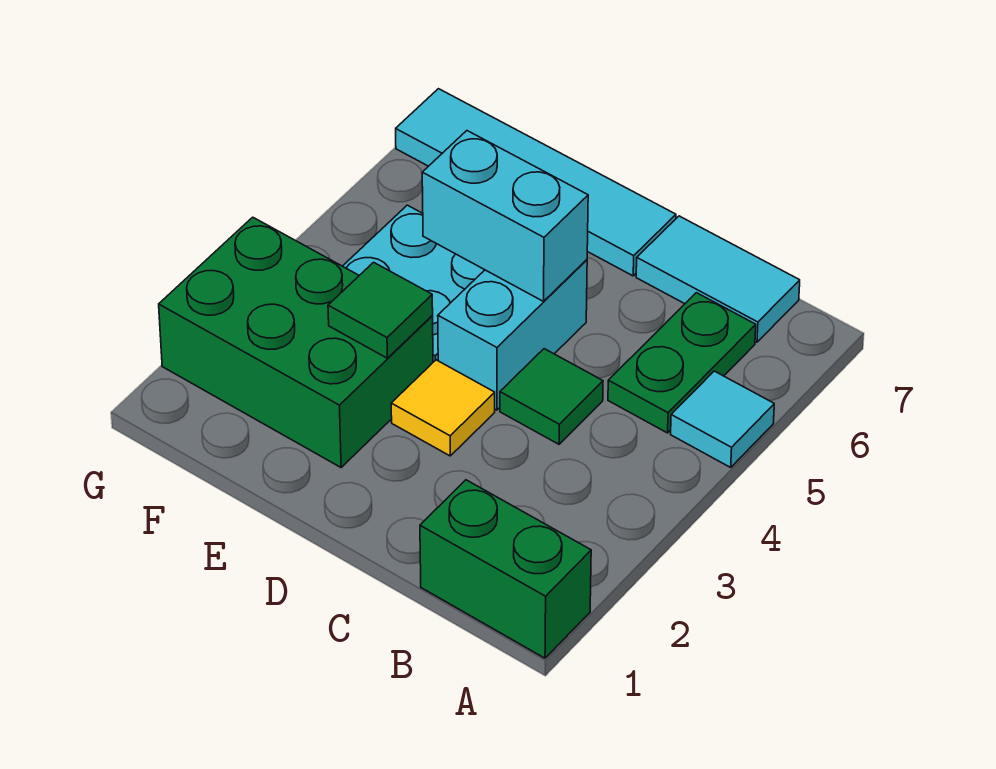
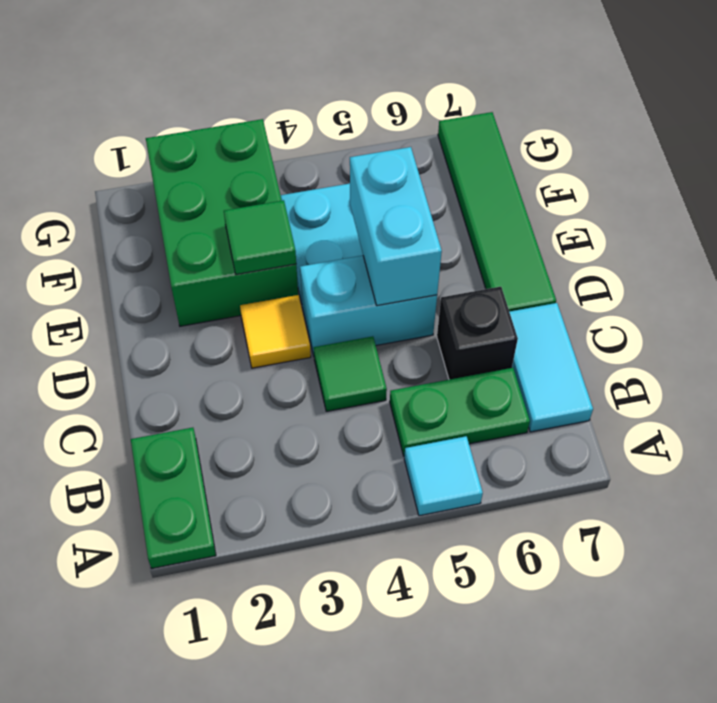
green 1x2 brick [420,480,591,658] -> green 1x2 plate [131,428,216,568]
none -> black 1x1 brick [437,287,518,380]
cyan 1x4 tile [396,89,676,276] -> green 1x4 tile [438,112,556,312]

